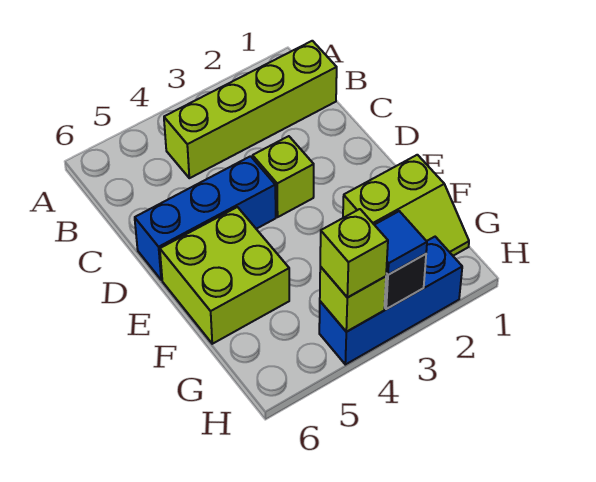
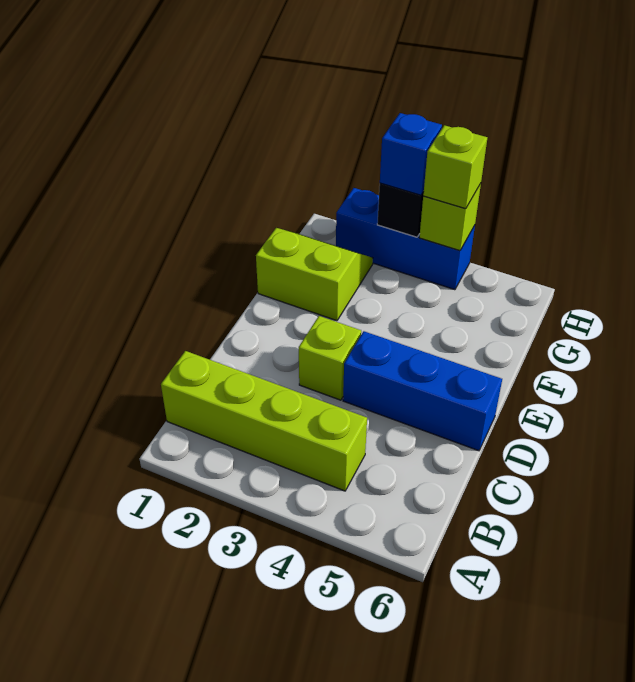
lime 2x2 brick [160,207,289,344] -> none
blue 1x1 tile [375,211,427,275] -> blue 1x1 brick [380,113,442,195]

